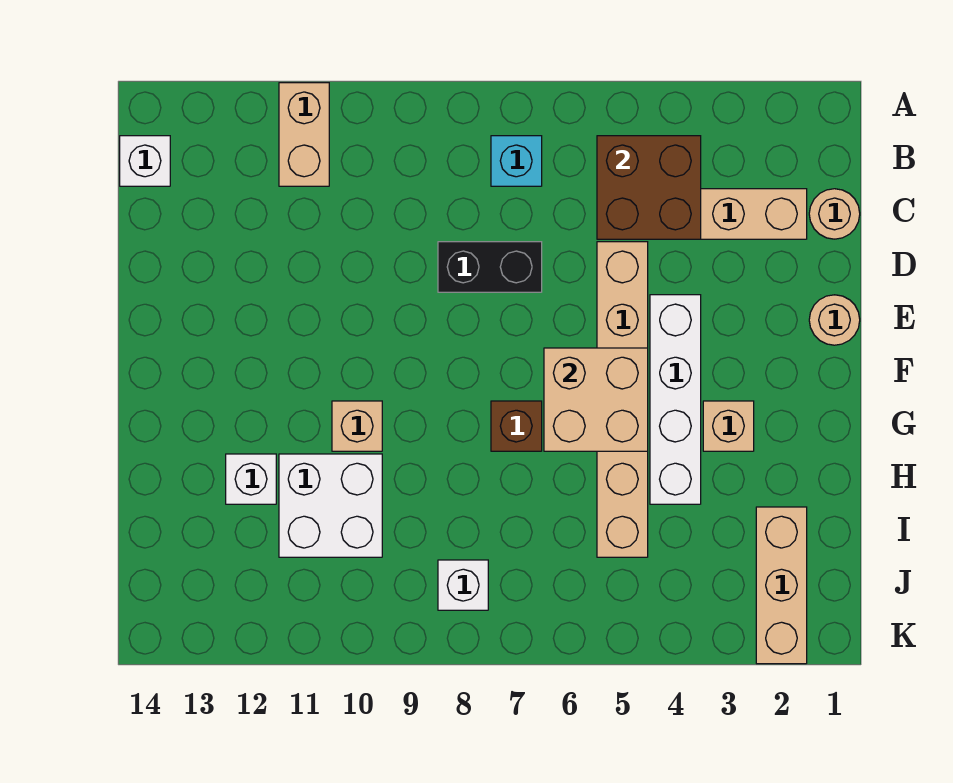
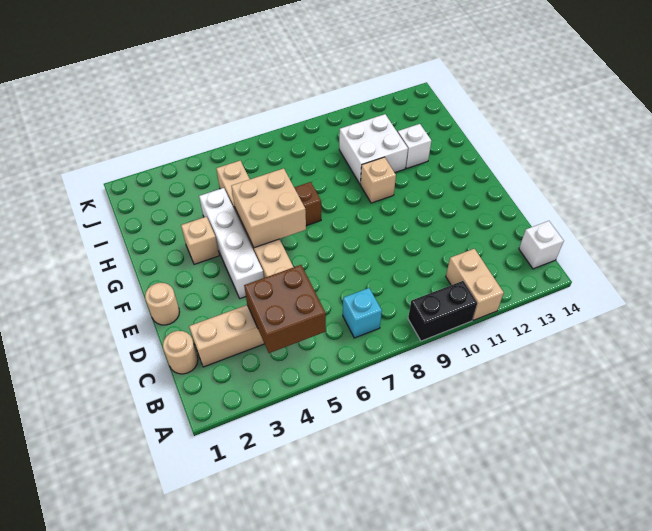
black 1x2 brick [438,242,542,292] -> black 1x2 brick moved to [408,281,477,341]
tan 1x3 brick [756,507,807,664] -> none
white 1x1 brick [438,560,488,610] -> none

